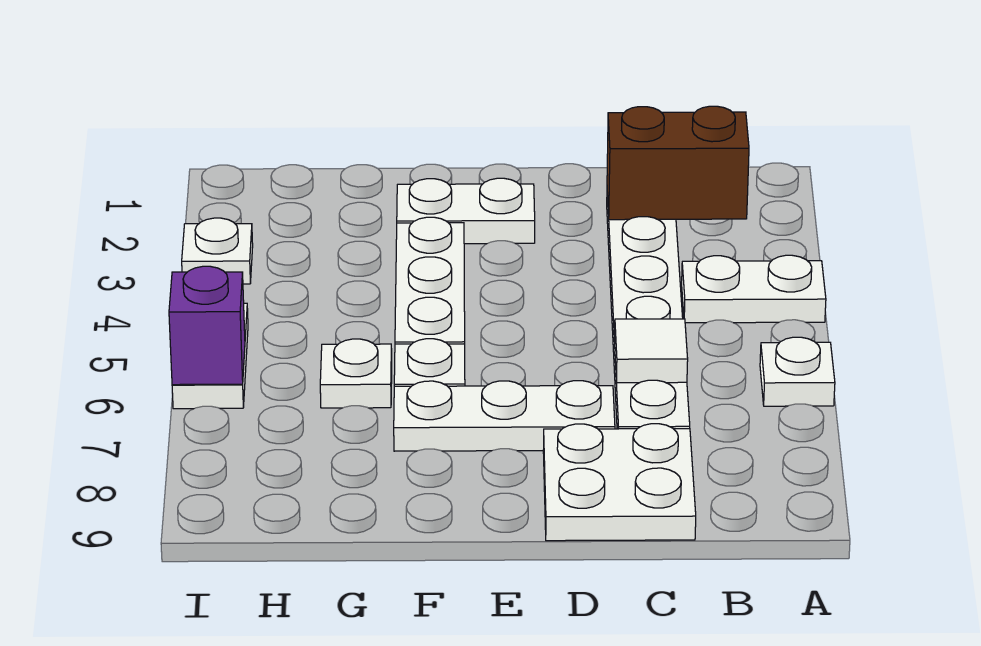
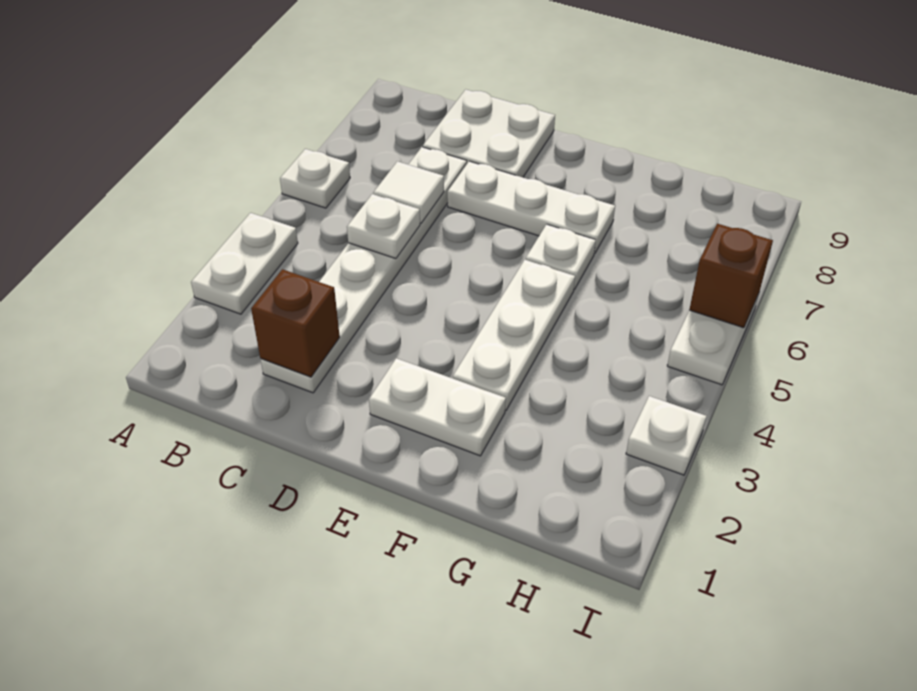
white 1x2 plate [682,255,826,323] -> white 1x2 plate turned to [191,213,298,314]
brown 1x2 brick [607,106,749,220] -> brown 1x1 brick [251,269,340,377]
white 1x1 plate [320,339,392,408] -> white 1x1 plate moved to [347,194,420,259]
purple 1x1 brick [169,266,245,385] -> brown 1x1 brick [689,224,773,328]

